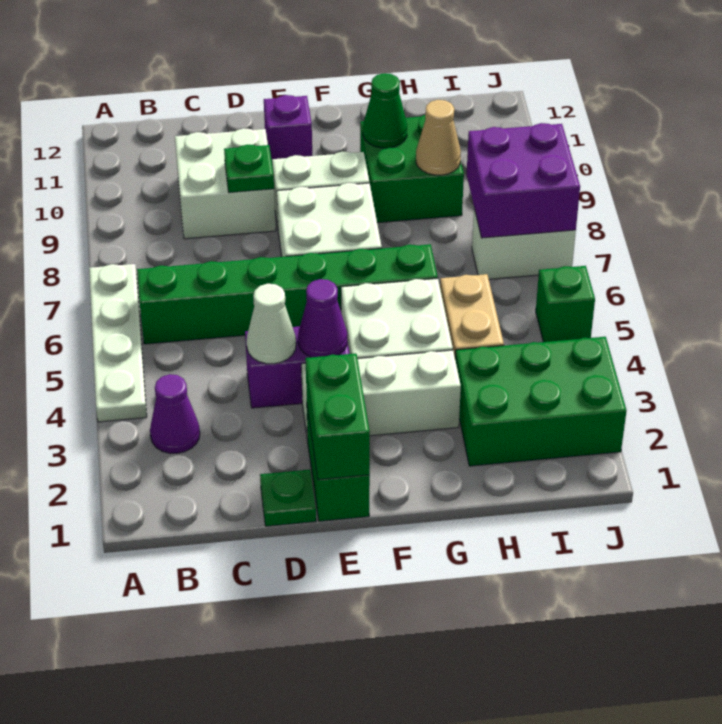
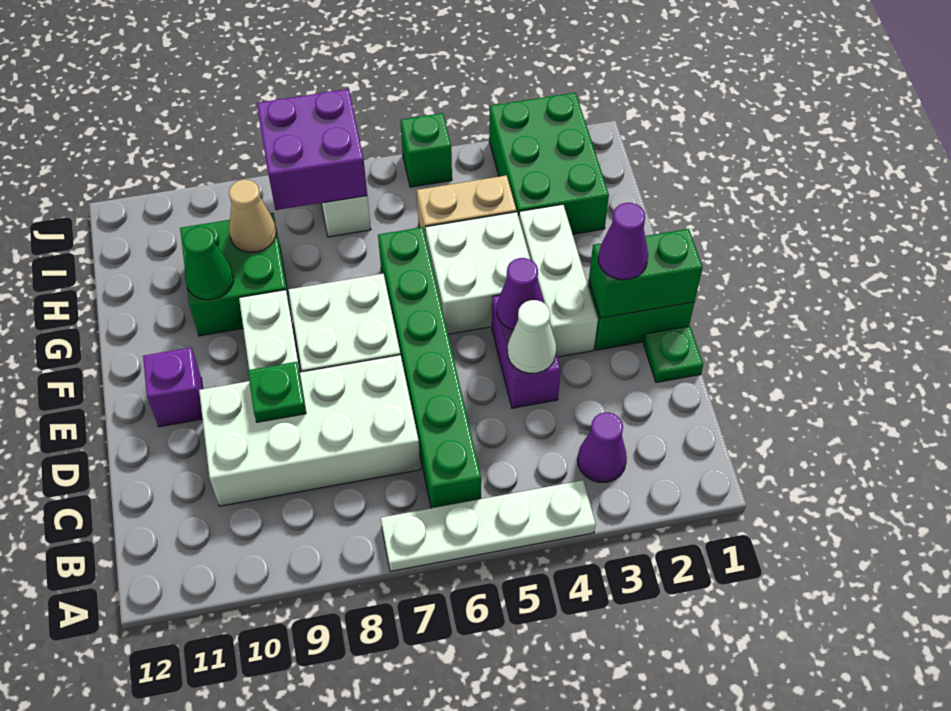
white 2x2 brick [175,128,276,239] -> white 2x4 brick [199,355,421,506]
none -> purple 1x1 cone [598,203,648,280]

